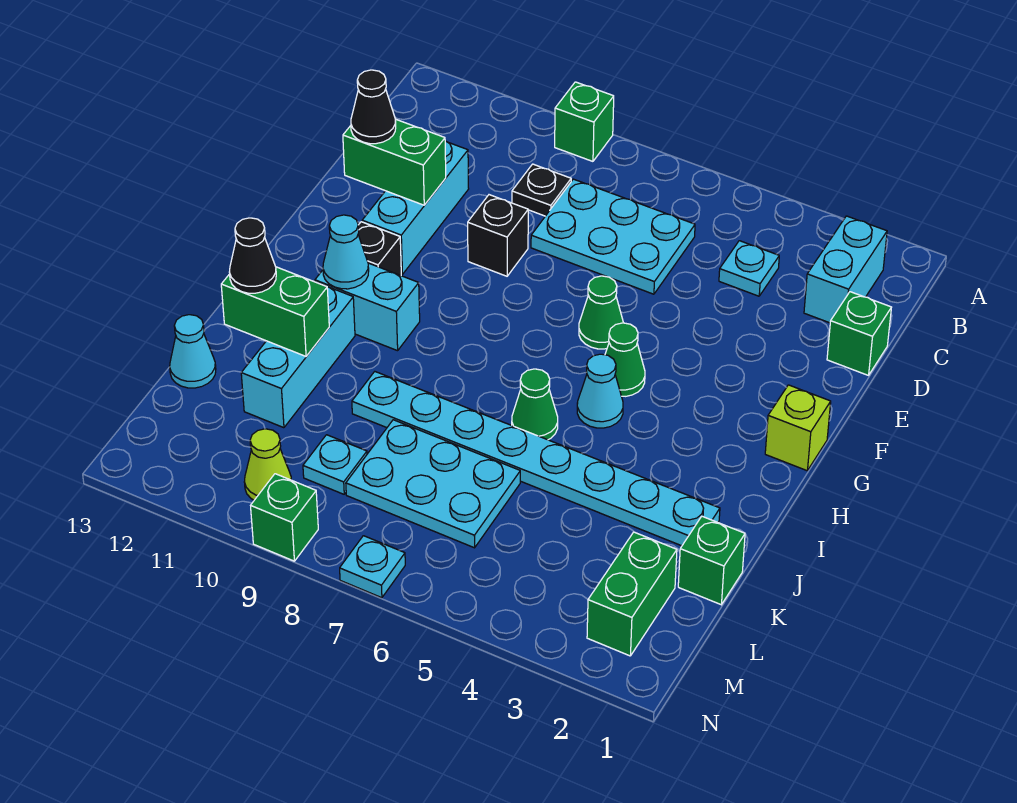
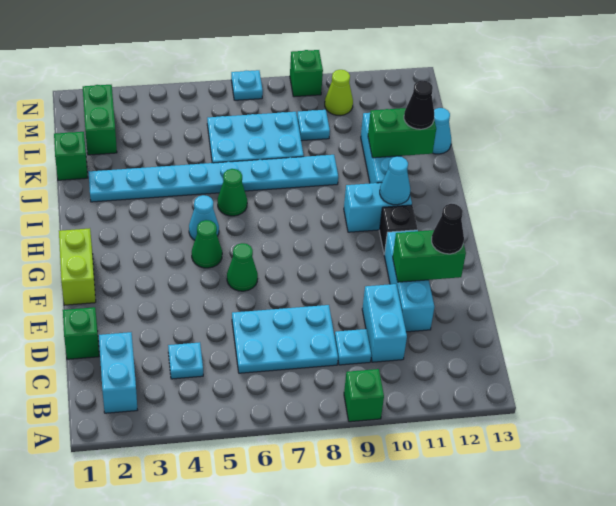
black 1x1 plate [512,164,571,216] -> cyan 1x1 plate [335,329,371,365]
none -> cyan 1x2 brick [362,284,407,362]
black 1x1 brick [468,195,528,276] -> none
lime 1x1 brick [765,385,831,471] -> lime 1x2 brick [59,228,96,305]

